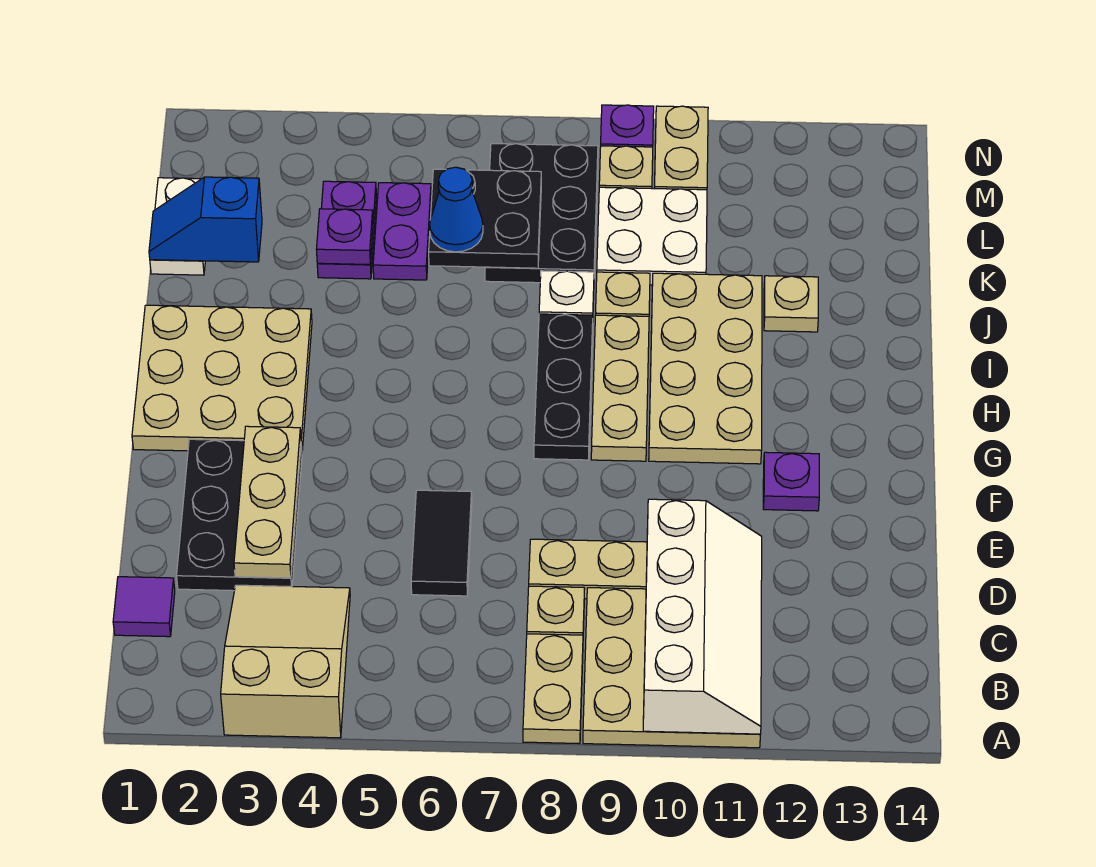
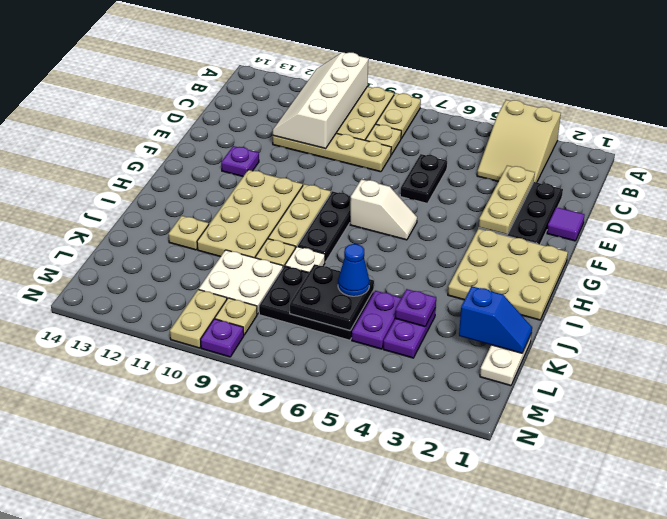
purple 1x1 tile [113,577,175,637] -> purple 1x1 tile moved to [547,207,585,241]
black 1x2 tile [411,490,472,596] -> black 1x2 plate [400,154,447,203]
none -> white 1x2 slope [350,179,417,240]
black 2x3 plate [485,144,598,283] -> black 2x3 plate turned to [259,266,374,340]

